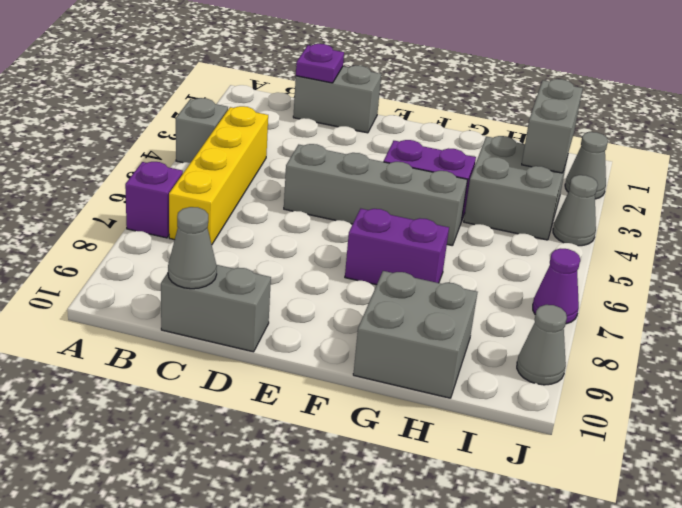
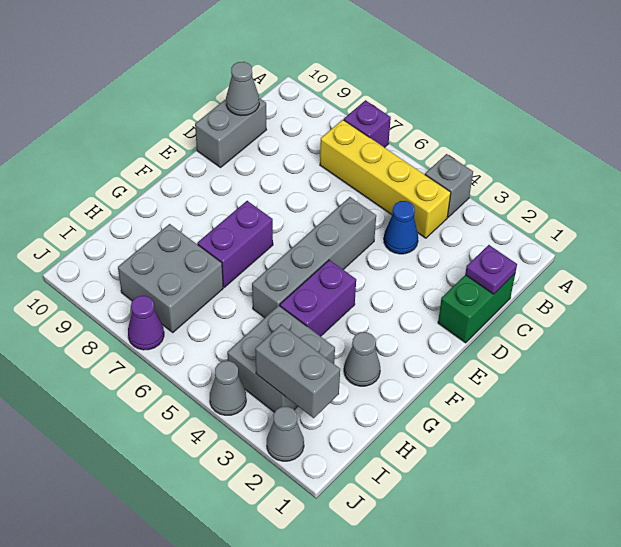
grey 1x2 brick [293,65,381,133] -> green 1x2 brick [438,274,515,343]
none -> blue 1x1 cone [384,201,418,254]
grey 2x2 brick [353,271,477,398] -> grey 2x2 brick moved to [118,224,223,332]
grey 1x1 cone [517,305,567,385] -> grey 1x1 cone moved to [344,332,380,386]

